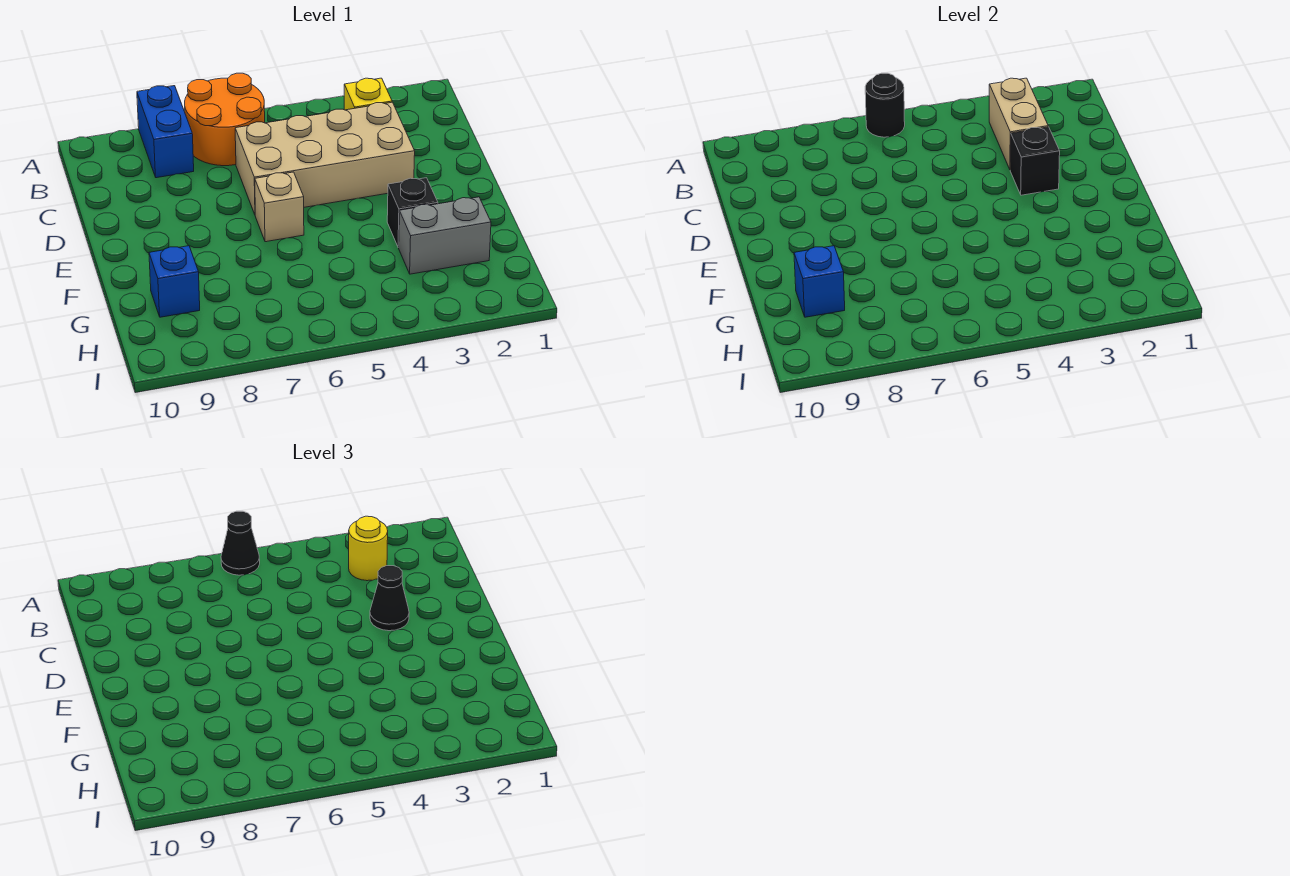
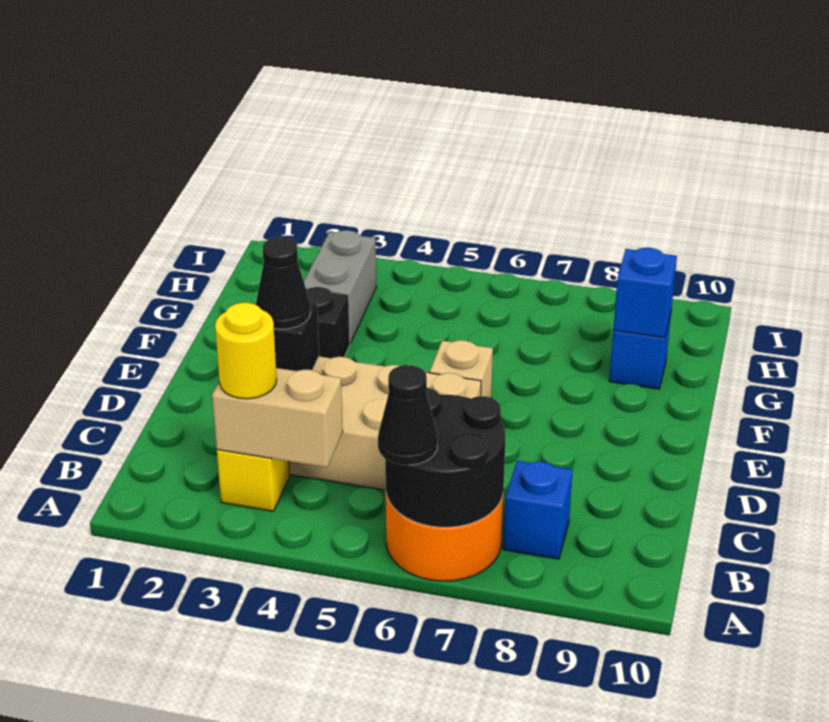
black 1x1 round brick [865,73,905,137] -> black 2x2 round brick [385,388,506,527]
blue 1x2 brick [137,86,194,178] -> blue 1x1 brick [503,461,573,559]
tan 1x2 brick [989,78,1048,169] -> tan 1x2 brick turned to [212,368,343,467]
grey 1x2 brick [399,197,491,274] -> grey 1x2 brick turned to [304,230,376,343]

